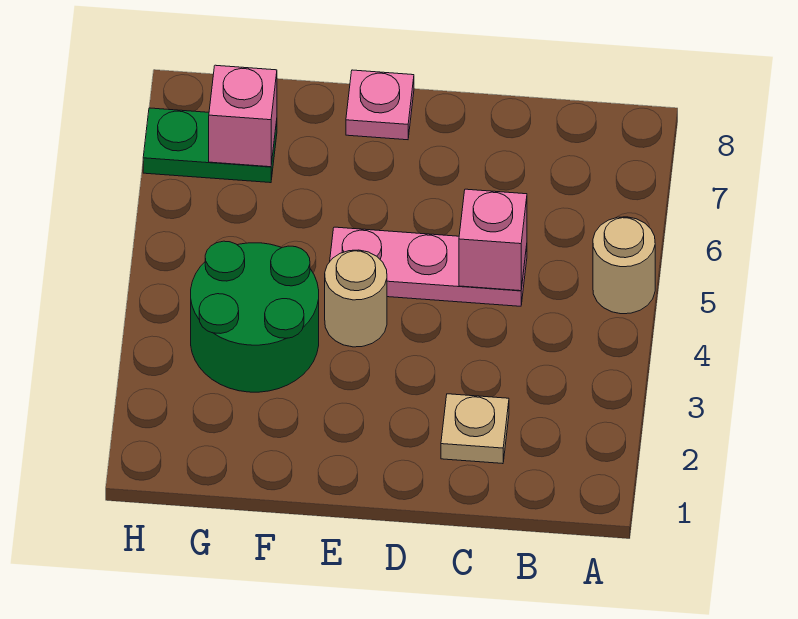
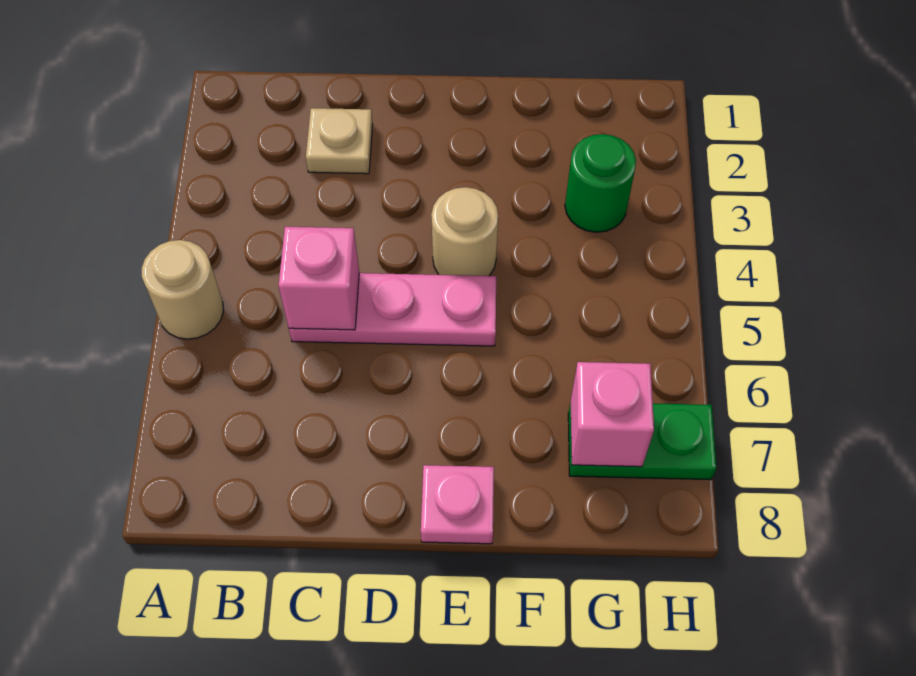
green 2x2 round brick [191,241,319,392] -> green 1x1 round brick [565,134,636,232]

